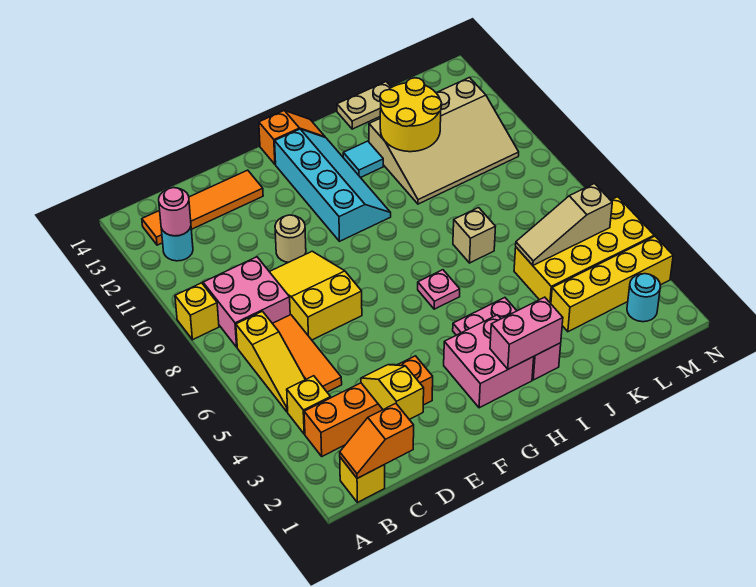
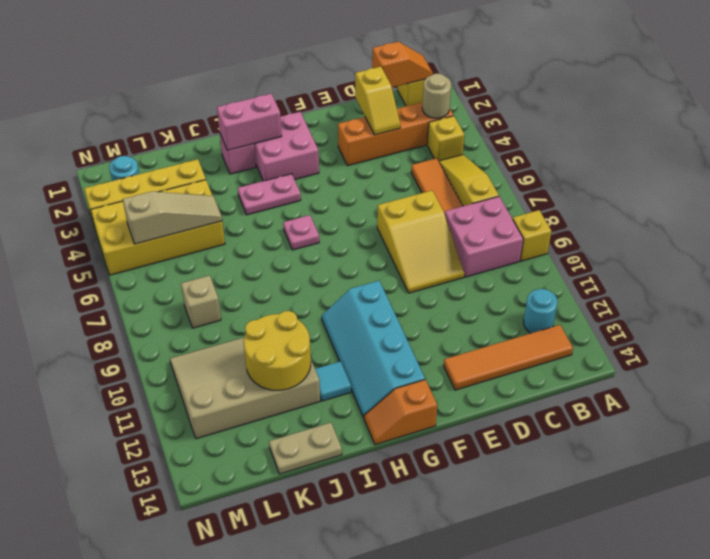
pink 1x1 round brick [159,188,191,236] -> none
tan 1x1 round brick [275,215,306,262] -> tan 1x1 round brick moved to [422,74,451,118]
tan 1x1 brick [453,208,496,263] -> tan 1x1 brick moved to [181,275,221,328]

